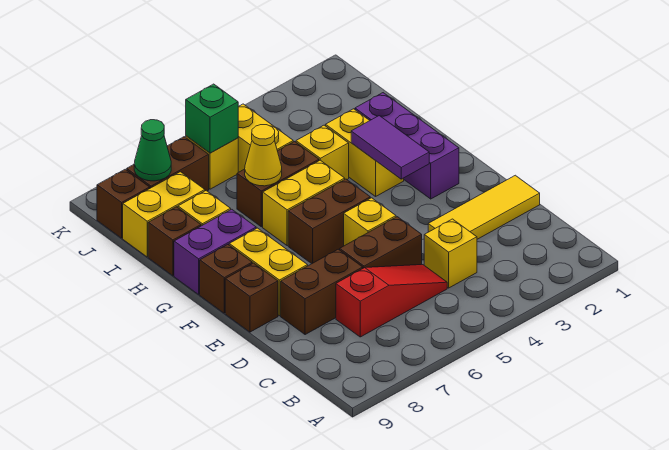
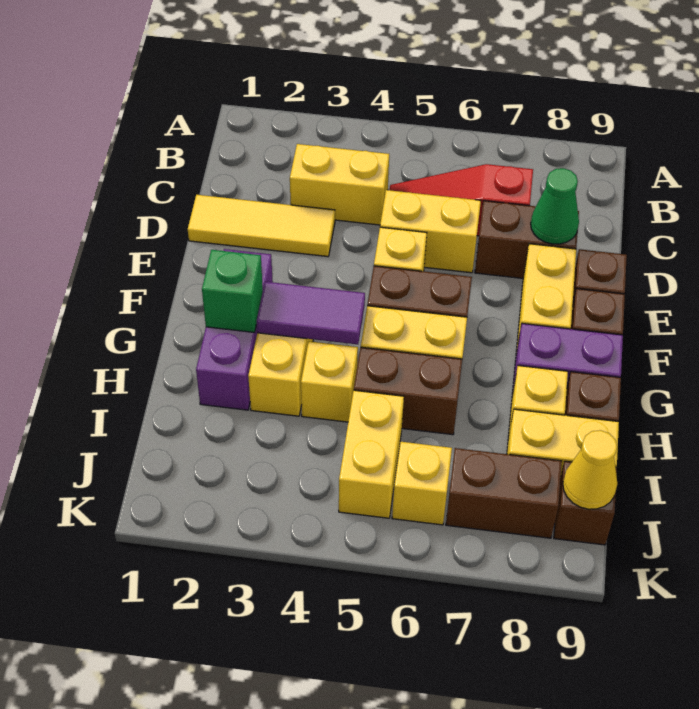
yellow 1x1 brick [424,219,477,288] -> yellow 1x2 brick [290,144,389,225]
brown 1x2 brick [340,217,422,268] -> yellow 1x2 brick [380,190,481,273]
purple 1x2 tile [351,116,429,179] -> purple 1x2 tile turned to [257,282,365,344]
yellow 1x1 cone [245,125,282,186] -> yellow 1x1 cone moved to [563,430,617,509]
green 1x1 brick [186,84,238,153] -> green 1x1 brick moved to [202,250,263,332]
green 1x1 cone [134,120,171,181] -> green 1x1 cone moved to [531,168,579,244]

